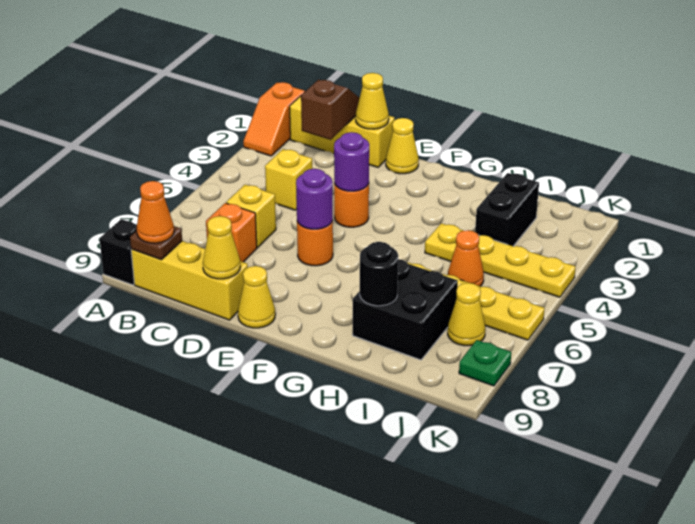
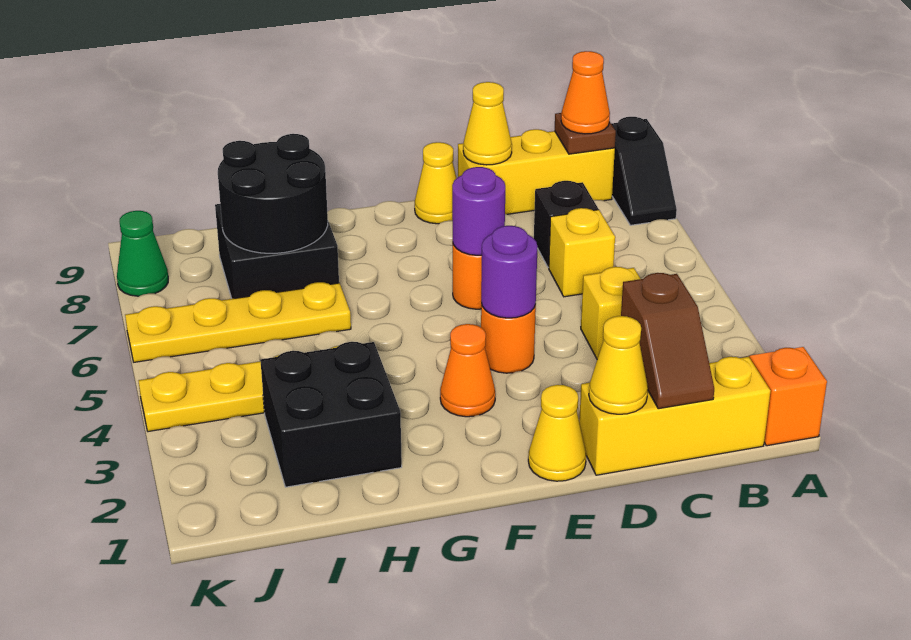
orange 1x1 brick [206,203,257,262] -> black 1x1 brick [534,181,598,268]
black 1x1 round brick [360,242,398,306] -> black 2x2 round brick [218,134,328,253]
black 1x2 brick [475,173,539,246] -> black 2x2 brick [260,342,402,487]
orange 1x1 cone [448,230,484,286] -> orange 1x1 cone moved to [440,324,495,417]
yellow 1x1 cone [448,283,485,346] -> none
green 1x1 plate [459,340,511,386] -> green 1x1 cone [117,211,168,296]

